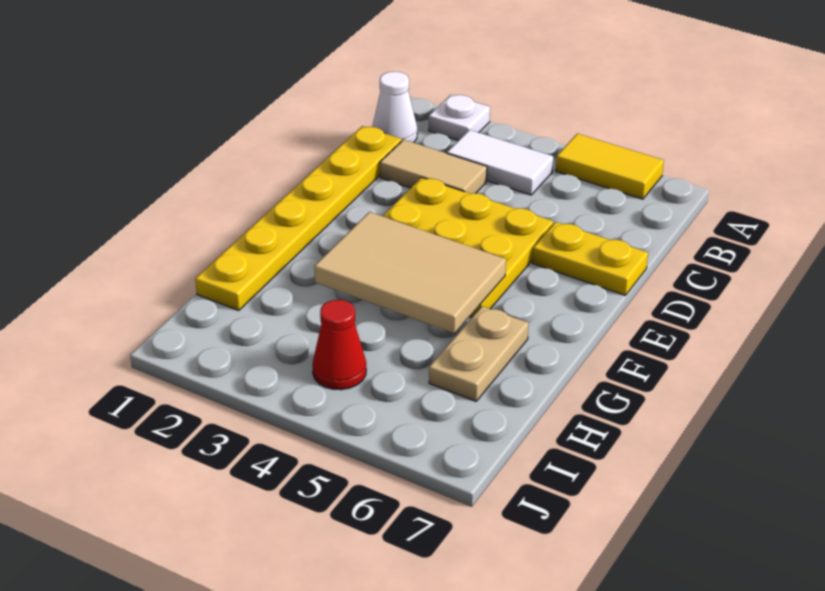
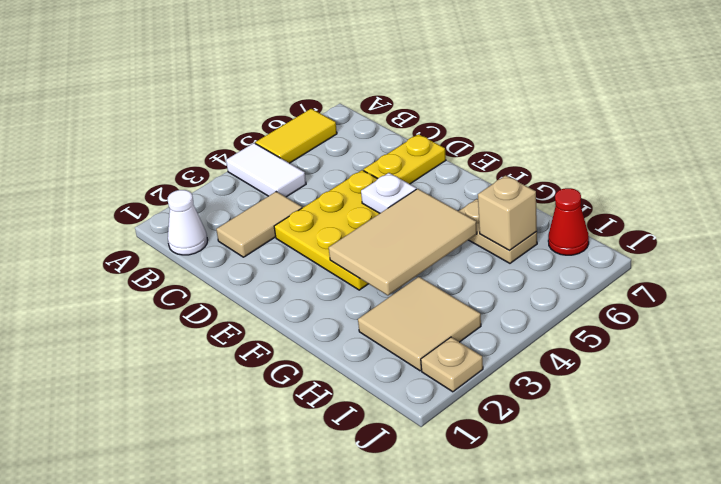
white 1x1 plate [429,95,490,141] -> white 1x1 plate moved to [361,173,416,213]
white 1x2 tile [447,130,553,195] -> white 1x2 tile turned to [226,143,306,197]
yellow 1x6 plate [195,126,402,311] -> none
none -> tan 2x2 tile [358,277,481,371]
none -> tan 1x1 brick [478,175,537,251]
red 1x1 cone [312,300,366,390] -> red 1x1 cone moved to [548,188,589,255]
none -> tan 1x1 plate [421,337,483,392]

